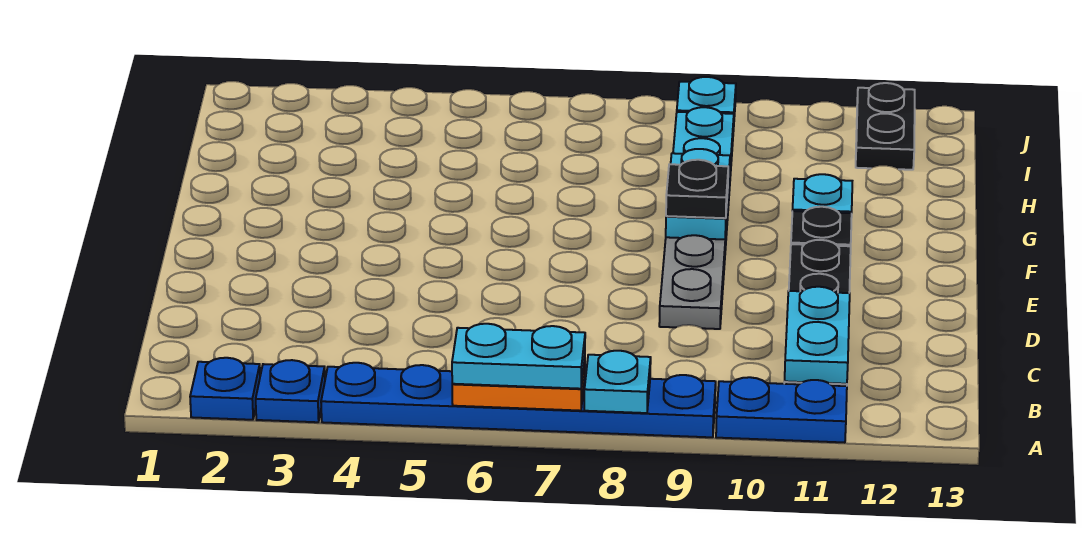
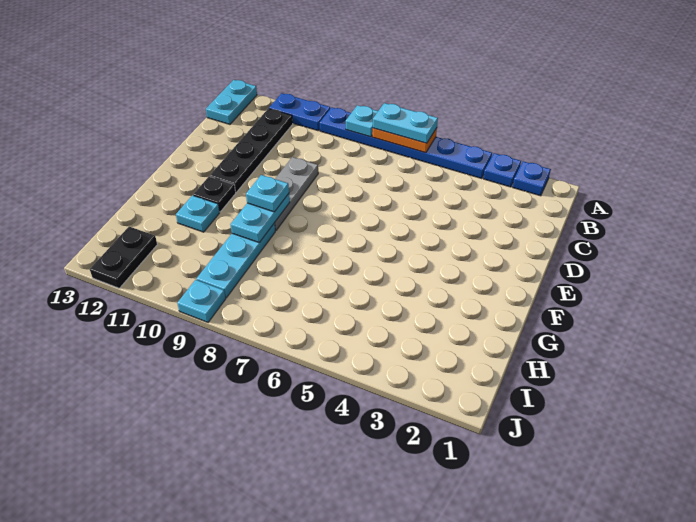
cyan 1x2 plate [785,287,850,384] -> cyan 1x2 plate moved to [206,80,257,124]
black 1x1 plate [666,160,728,218] -> cyan 1x1 plate [246,175,289,212]

